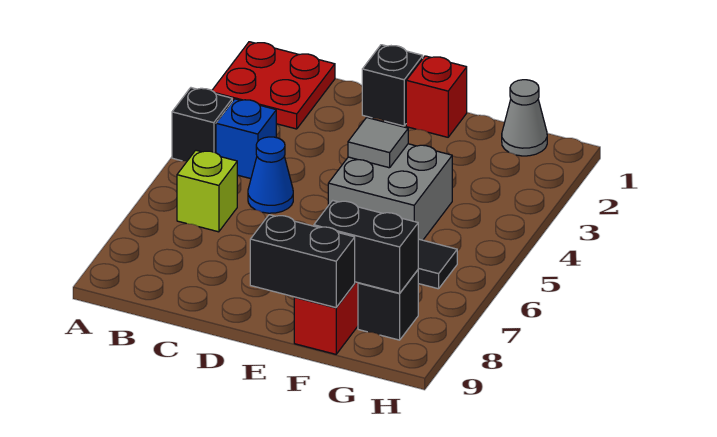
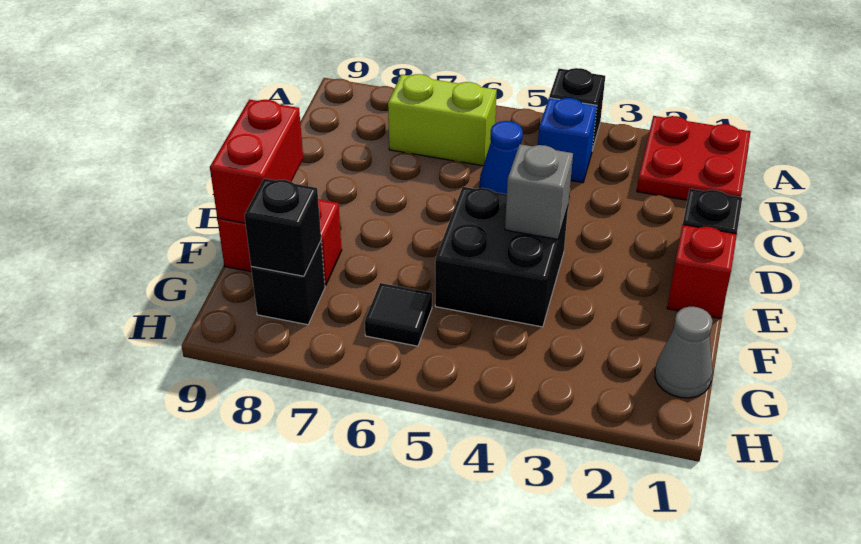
lime 1x1 brick [177,150,237,232] -> lime 1x2 brick [388,74,497,166]
grey 2x2 brick [328,144,452,240] -> black 2x2 brick [435,187,568,327]
grey 1x1 tile [348,117,408,168] -> grey 1x1 brick [505,144,573,239]
black 1x2 brick [250,215,355,308] -> red 1x2 brick [210,100,303,223]
black 1x2 brick [314,200,418,293] -> black 1x1 brick [244,178,321,276]

